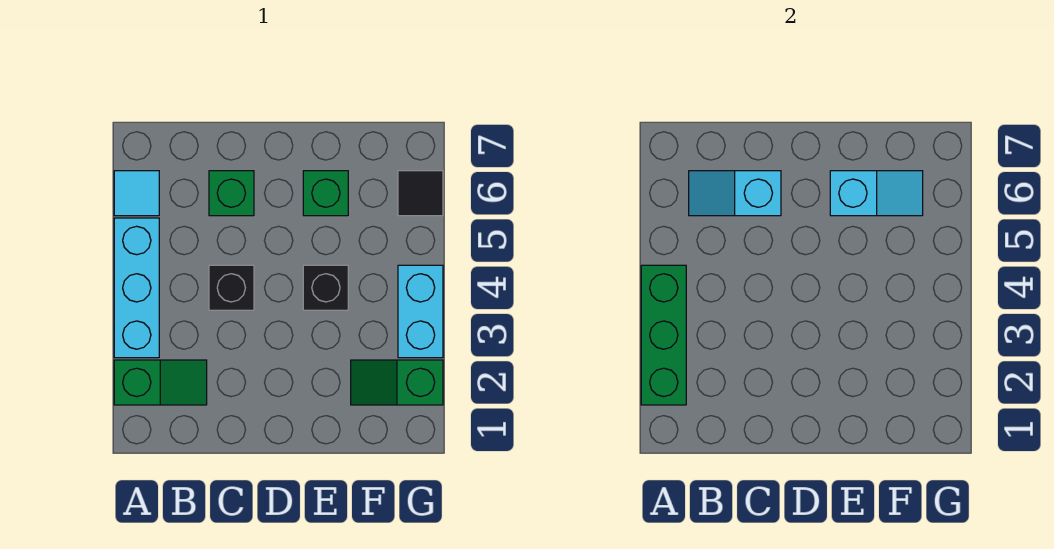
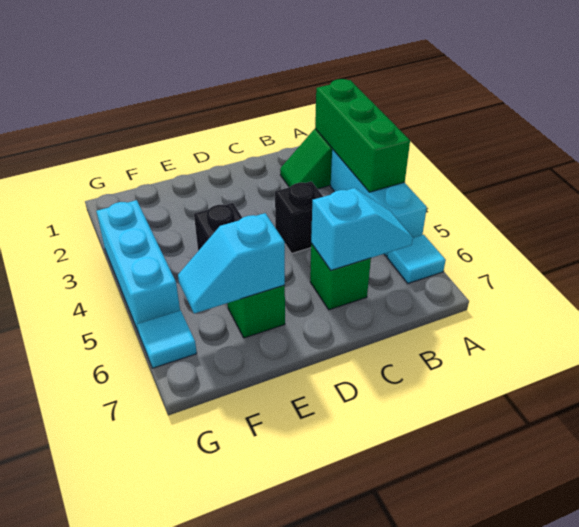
green 1x2 slope [351,360,443,405] -> none
cyan 1x2 brick [398,265,443,358] -> cyan 1x3 brick [96,200,180,333]
black 1x1 tile [398,171,443,216] -> cyan 1x1 tile [137,310,197,368]

